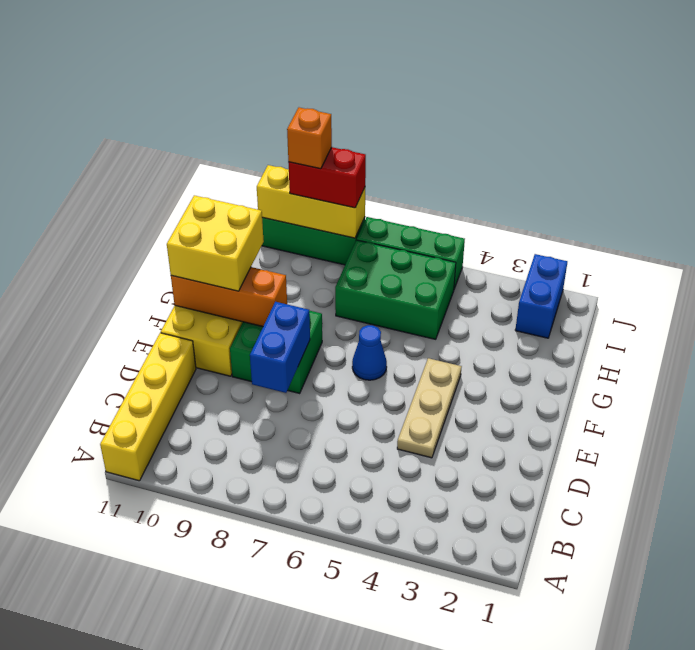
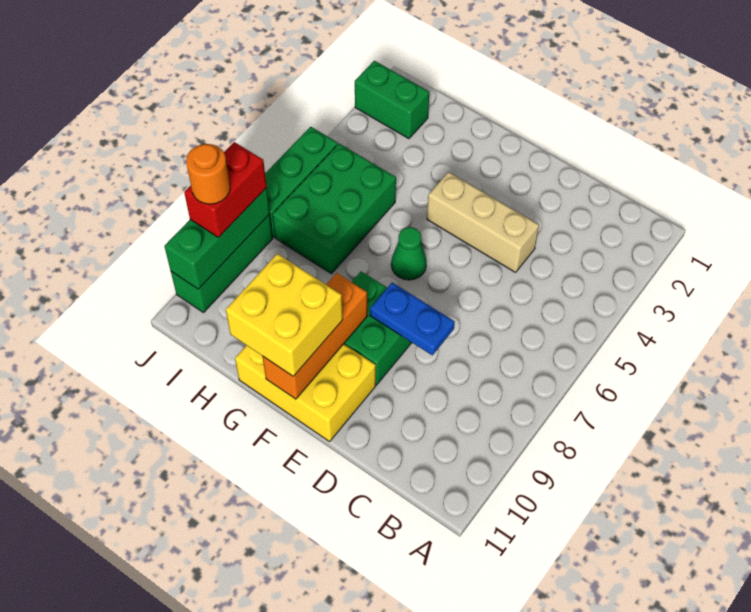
yellow 1x4 brick [100,333,196,481] -> none
tan 1x3 plate [397,358,462,458] -> tan 1x3 brick [427,172,539,272]
blue 1x2 brick [250,302,310,393] -> blue 1x2 plate [370,283,455,355]
blue 1x1 cone [352,325,387,380] -> green 1x1 cone [391,227,427,280]
blue 1x2 brick [515,254,567,338] -> green 1x2 brick [355,61,429,139]
yellow 1x3 brick [257,165,365,238] -> green 1x3 brick [164,188,270,289]
orange 1x1 brick [287,107,332,169] -> orange 1x1 round brick [186,144,230,204]

